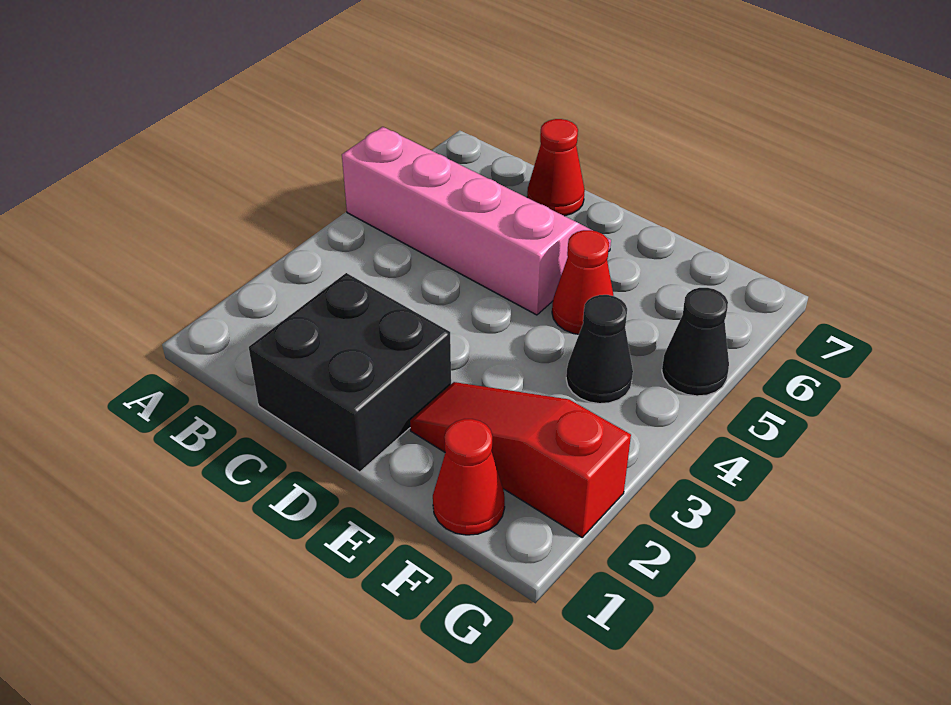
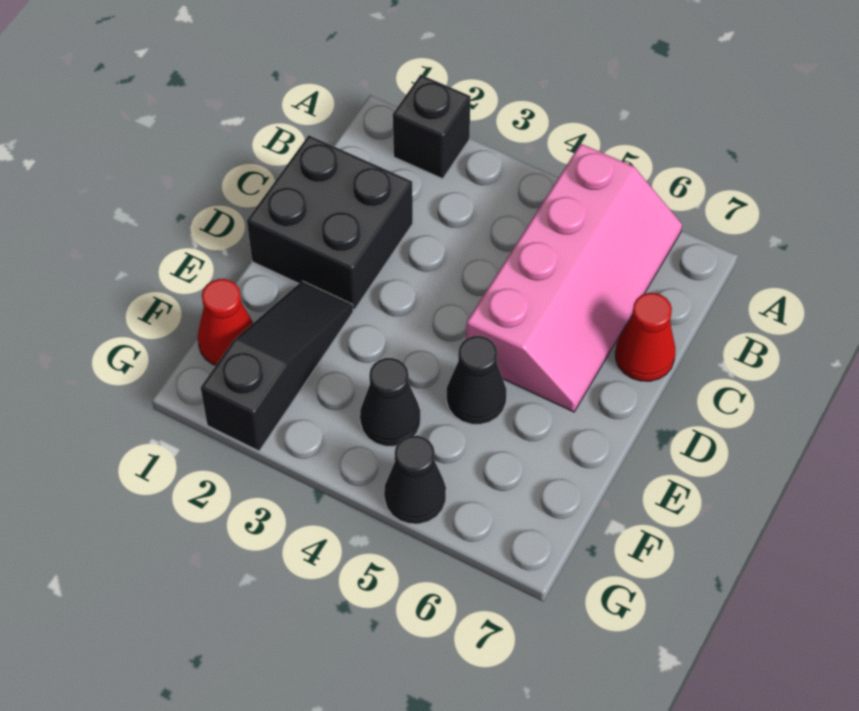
none -> black 1x1 brick [393,75,471,179]
red 1x3 slope [410,382,631,537] -> black 1x3 slope [201,281,353,451]
red 1x1 cone [552,230,614,334] -> black 1x1 cone [447,336,506,424]

